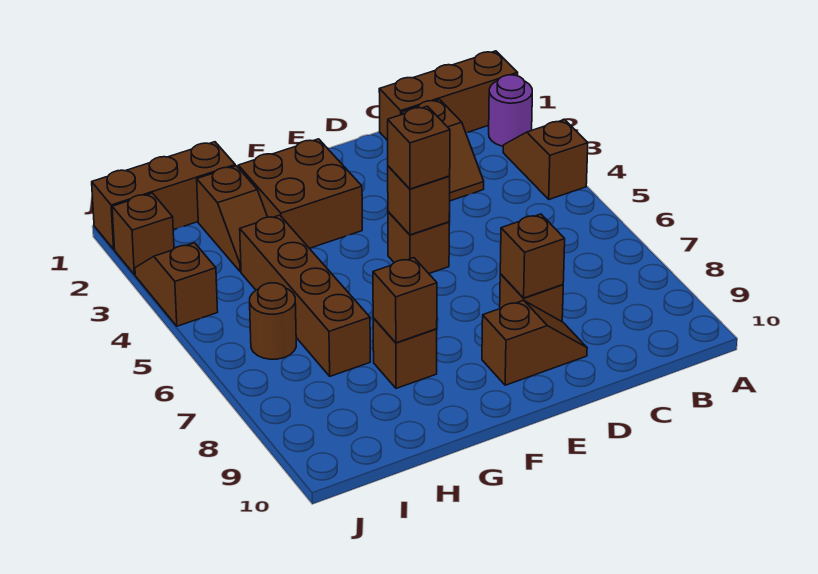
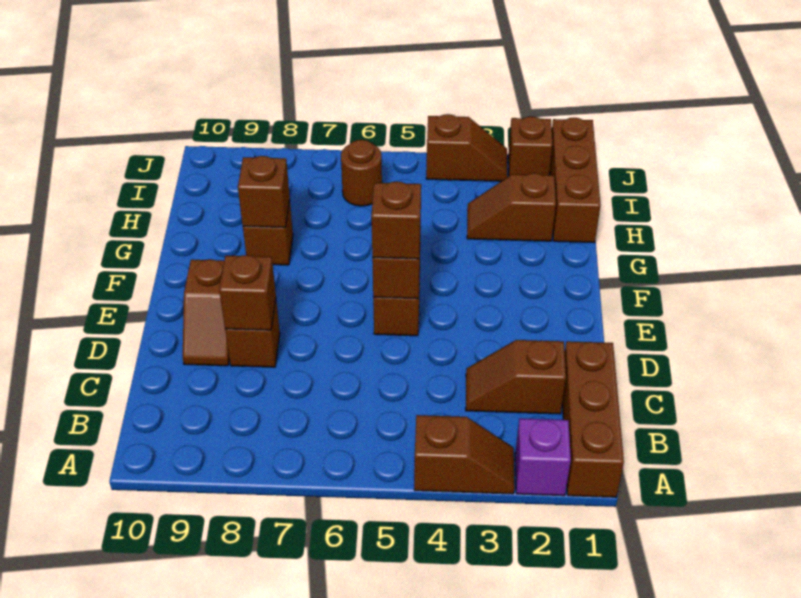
purple 1x1 round brick [489,75,532,146] -> purple 1x1 brick [515,418,571,496]
brown 2x2 brick [238,139,362,248] -> none
brown 1x4 brick [240,215,370,376] -> none

